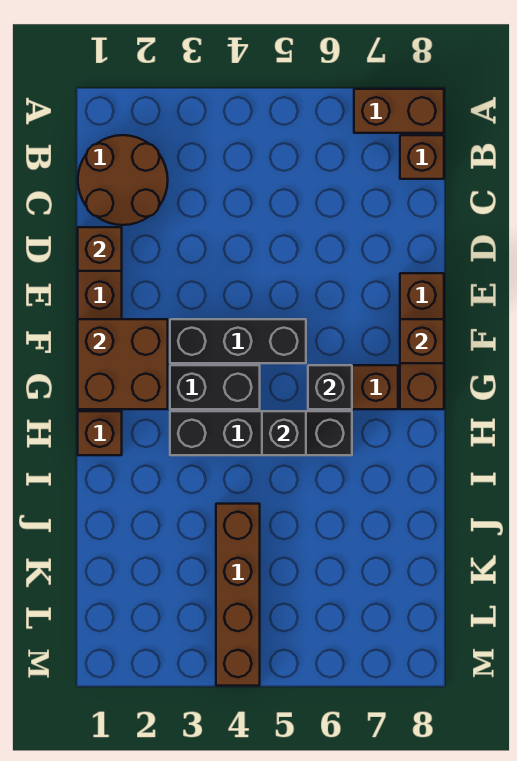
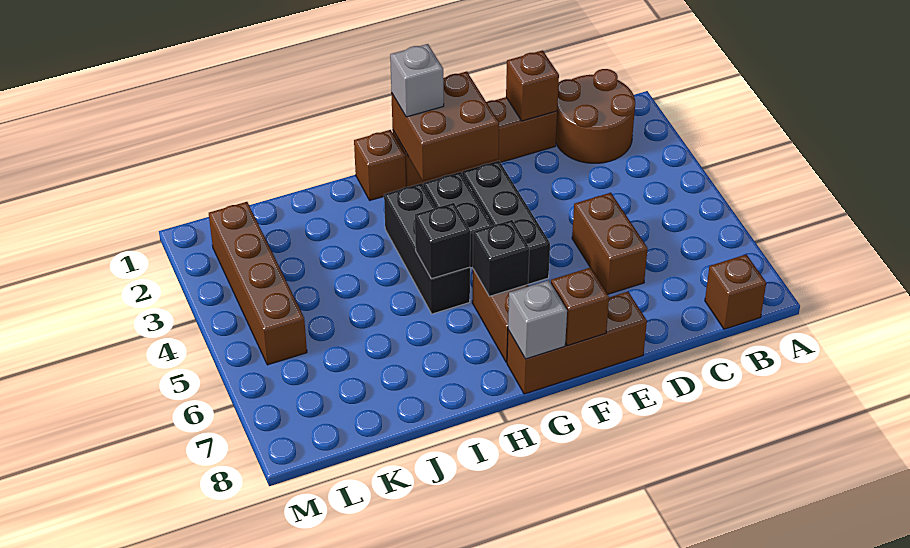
brown 1x2 brick [354,89,444,133] -> brown 1x2 brick moved to [572,193,648,294]
none -> grey 1x1 brick [390,44,444,117]
none -> grey 1x1 brick [508,280,567,359]
black 1x4 brick [170,411,352,455] -> black 1x3 brick [384,183,470,314]
brown 1x4 brick [216,504,260,686] -> brown 1x4 brick turned to [209,202,307,365]

